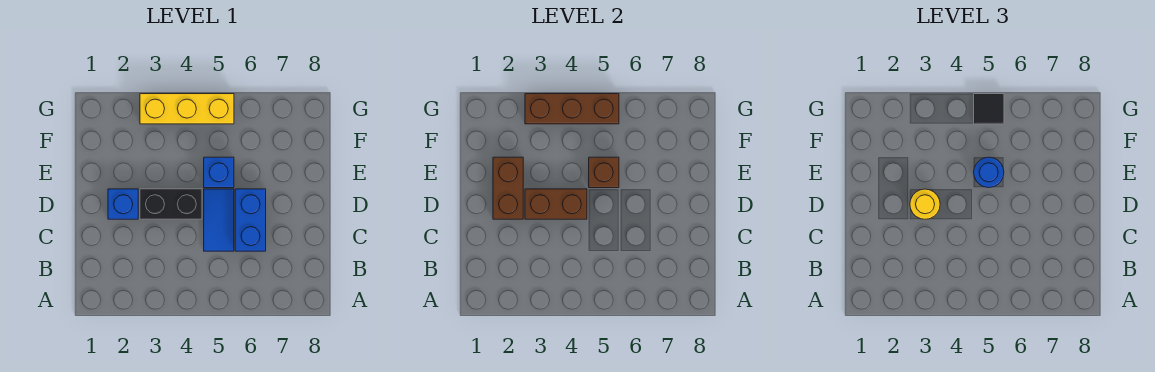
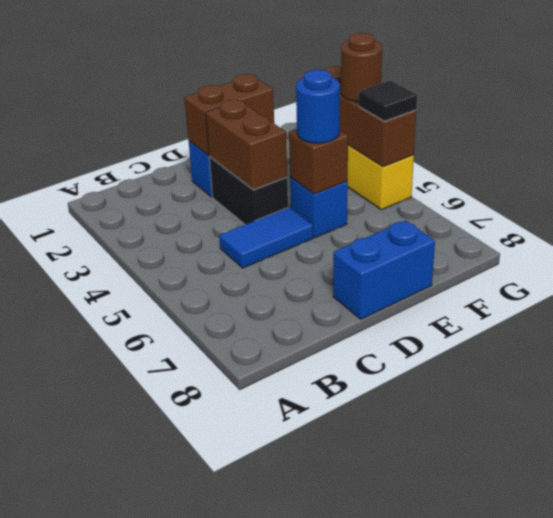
blue 1x2 brick [235,189,266,251] -> blue 1x2 brick moved to [333,221,435,319]
yellow 1x1 round brick [910,189,940,219] -> none
none -> brown 1x1 round brick [341,33,382,102]

